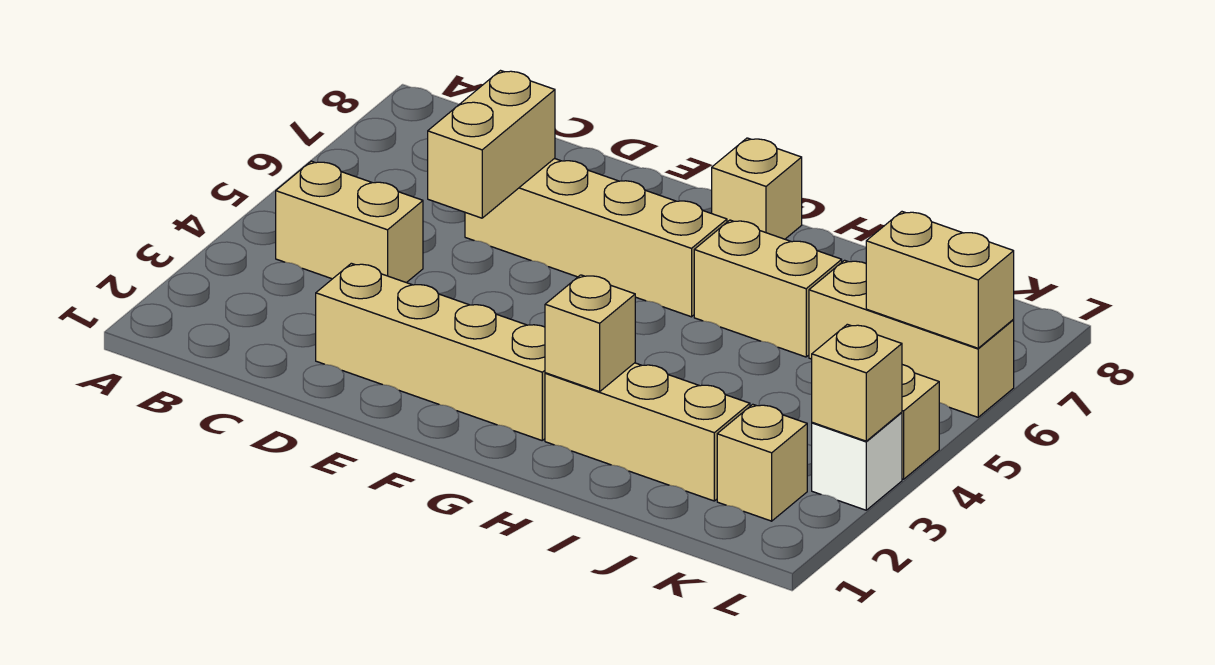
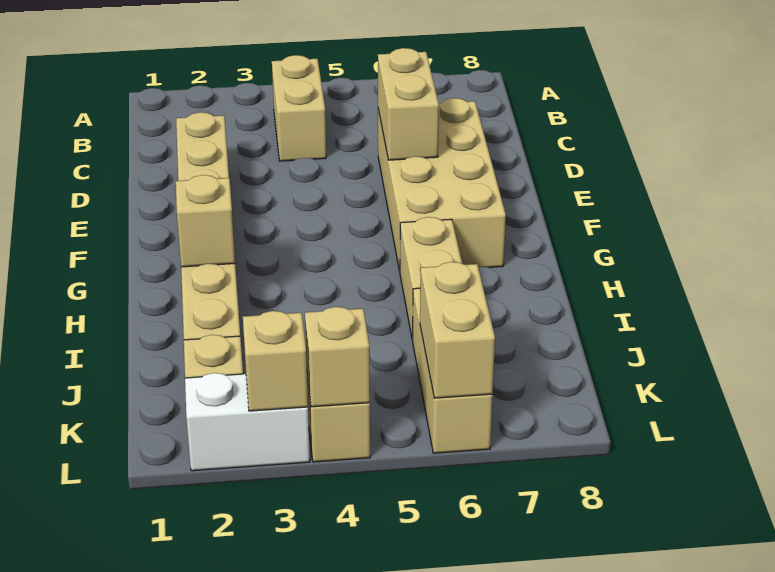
tan 1x2 brick [428,71,555,218] -> tan 1x2 brick turned to [378,48,439,160]
tan 1x4 brick [465,158,727,317] -> tan 2x4 brick [378,98,506,271]
tan 1x1 brick [712,138,802,239] -> tan 1x1 brick moved to [305,307,370,407]
white 1x1 brick [812,412,902,510] -> white 1x2 brick [185,373,310,471]

